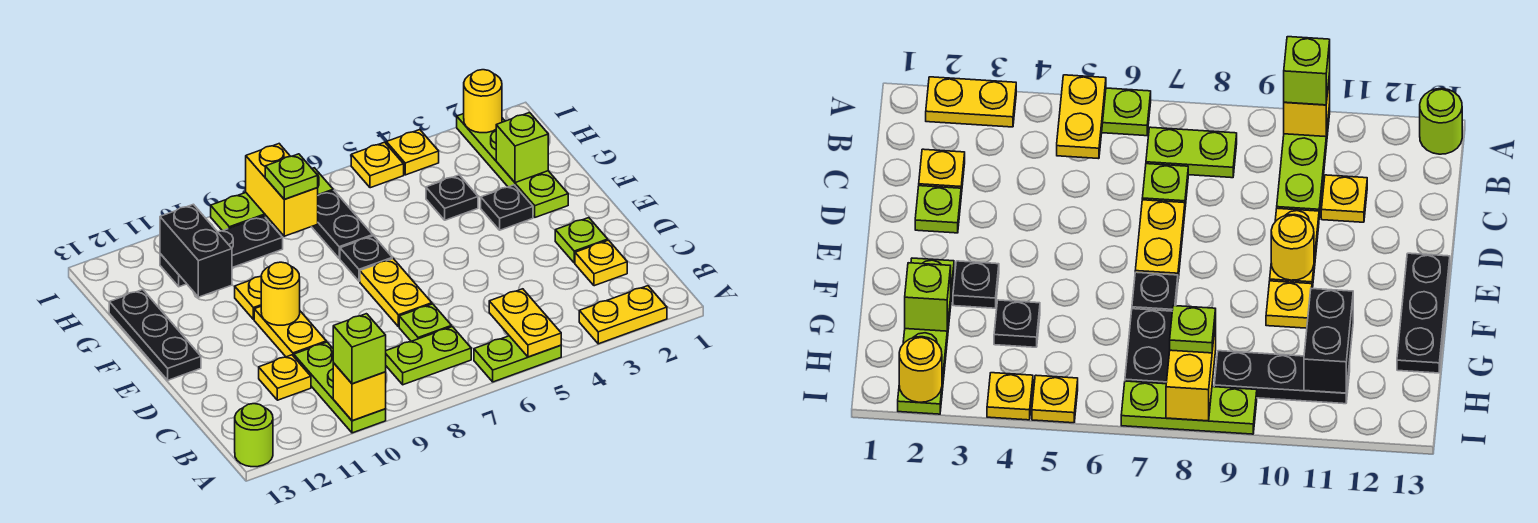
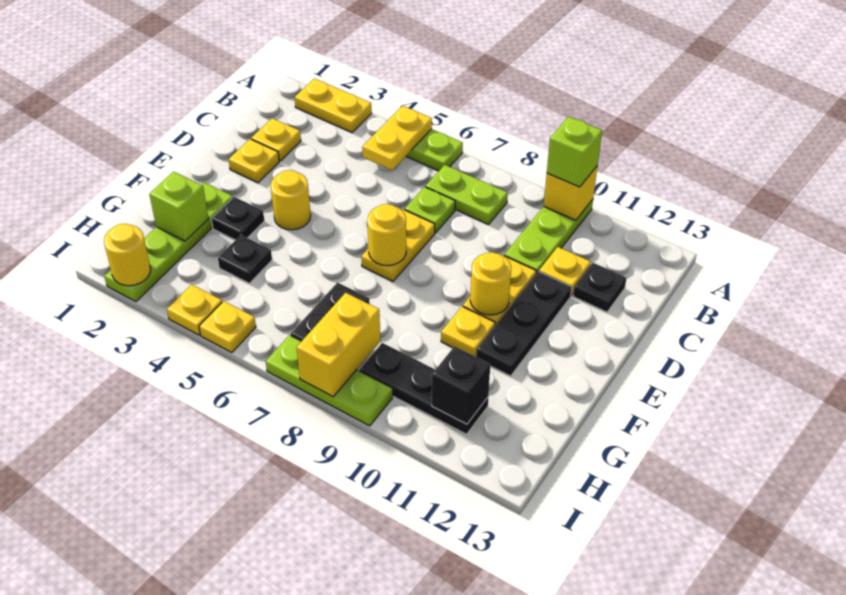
lime 1x1 round brick [235,404,273,467] -> none
lime 1x1 plate [555,218,608,263] -> yellow 1x1 plate [229,139,279,183]
none -> yellow 1x1 round brick [271,170,311,230]
none -> yellow 1x1 round brick [367,204,406,266]
black 1x3 plate [109,290,201,380] -> black 1x3 plate moved to [476,272,572,376]
black 1x1 plate [340,236,392,281] -> black 1x1 plate moved to [573,263,626,312]
black 1x2 brick [160,204,232,297] -> black 1x1 brick [432,346,490,424]
lime 1x1 plate [265,154,318,199] -> none

